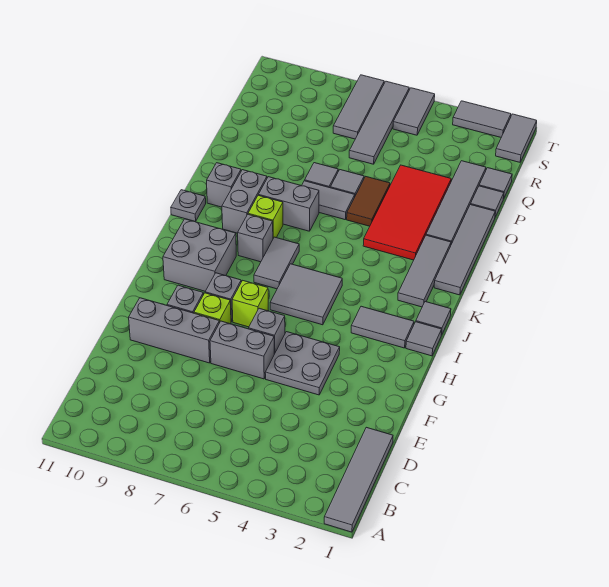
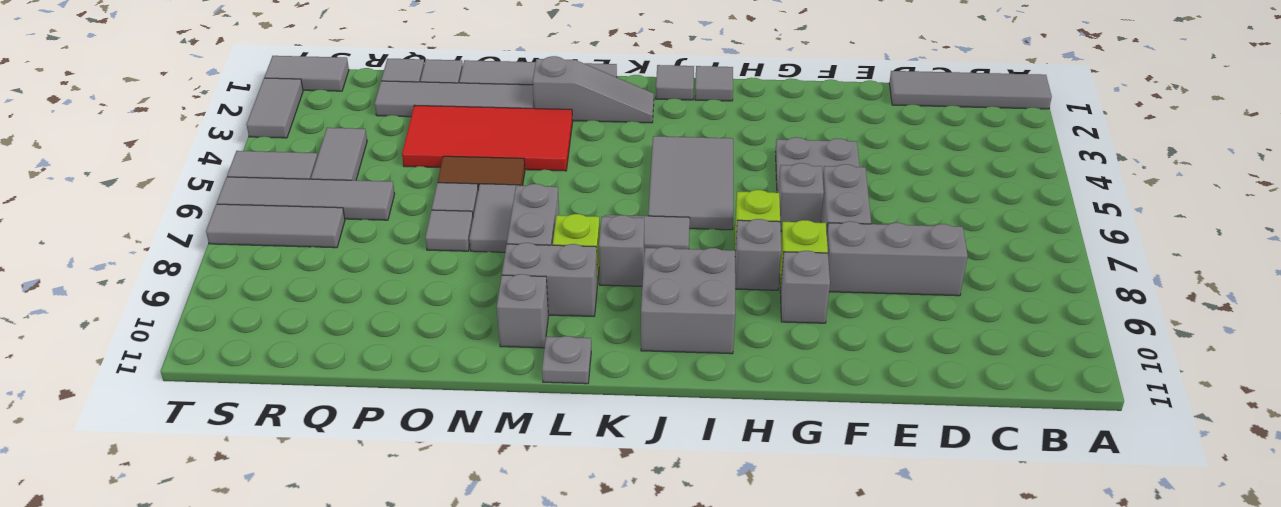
grey 1x3 brick [129,298,219,363] -> grey 1x3 brick turned to [827,221,968,296]
grey 1x2 tile [351,306,414,348] -> grey 1x2 tile moved to [311,128,367,180]
grey 2x2 tile [270,264,342,325] -> grey 2x3 tile [648,136,733,230]
grey 1x3 tile [398,235,451,307] -> grey 1x3 slope [533,56,654,123]

